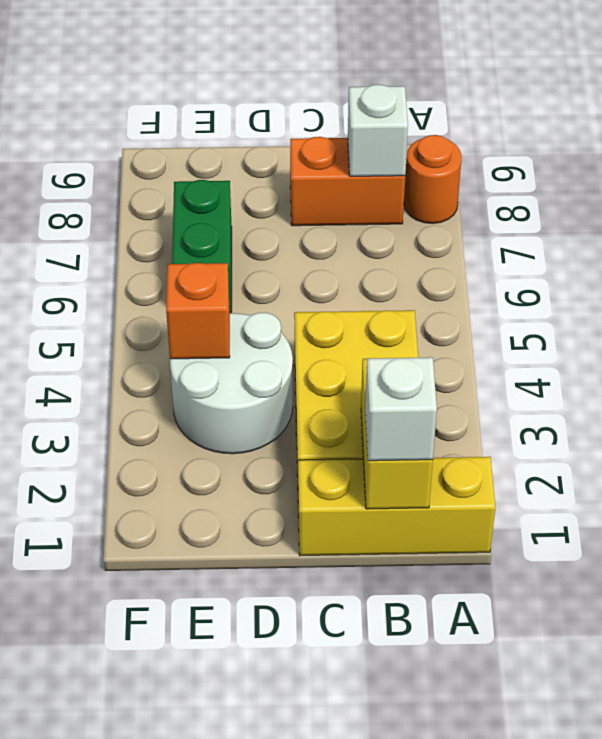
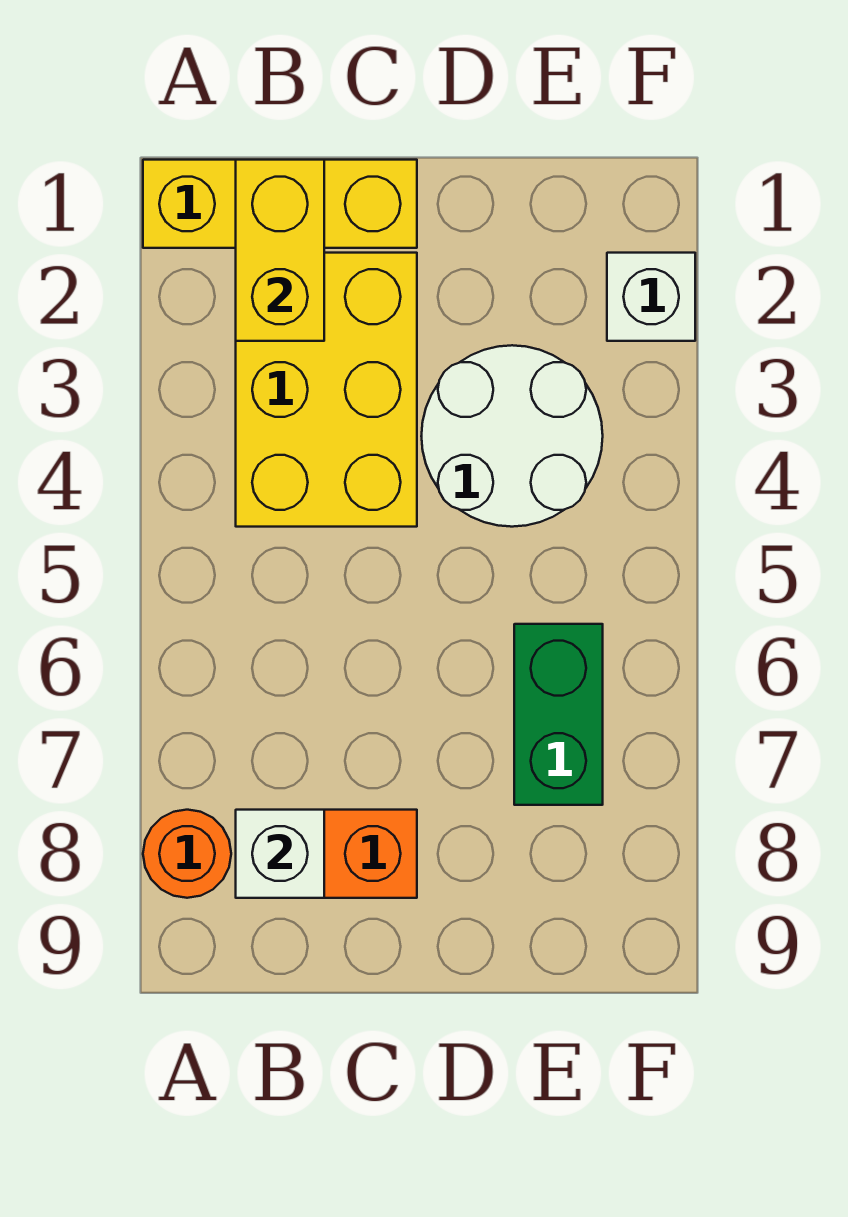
white 1x1 brick [365,357,437,461] -> white 1x1 brick moved to [607,253,695,341]
orange 1x1 brick [166,263,230,359] -> none

